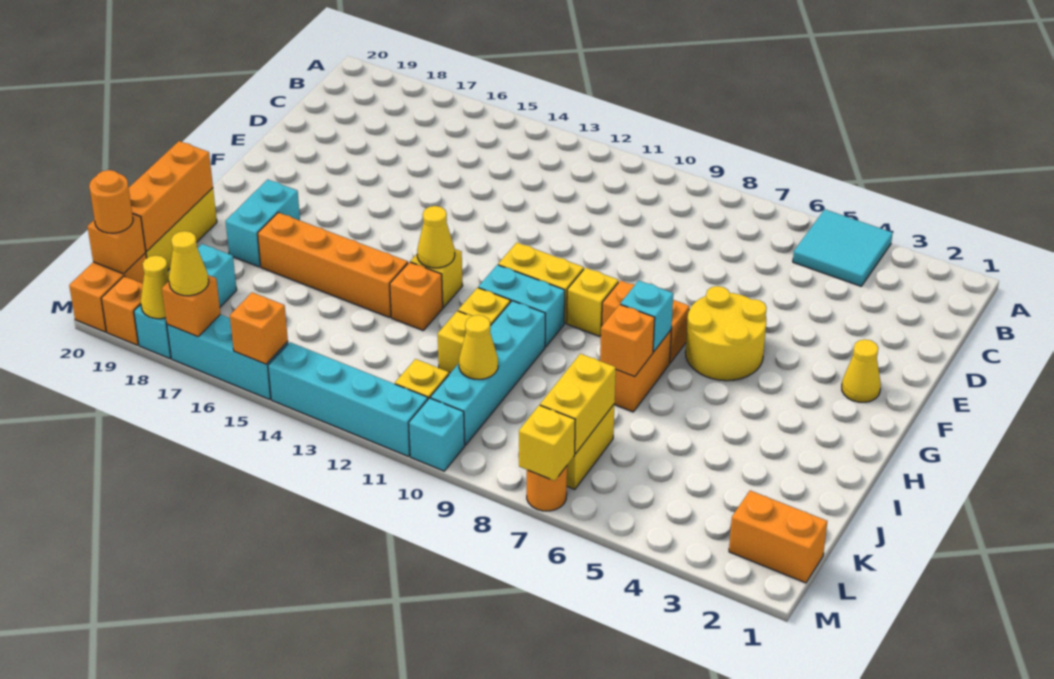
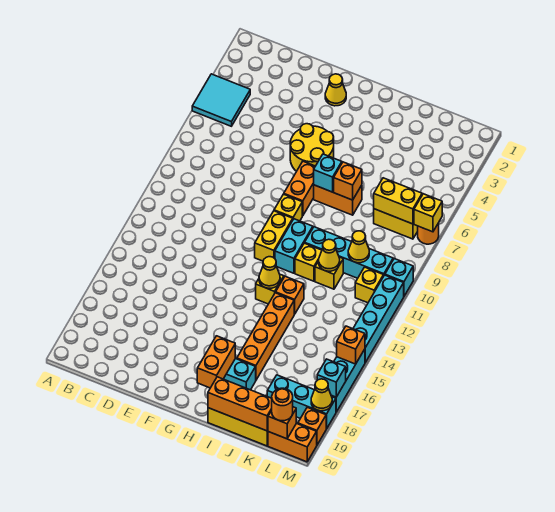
orange 1x2 brick [729,491,827,583] -> orange 1x2 brick moved to [197,336,235,388]
orange 1x1 brick [162,275,220,337] -> cyan 1x1 brick [317,359,346,397]
yellow 1x1 cone [169,231,209,296] -> yellow 1x1 cone moved to [319,239,340,271]

